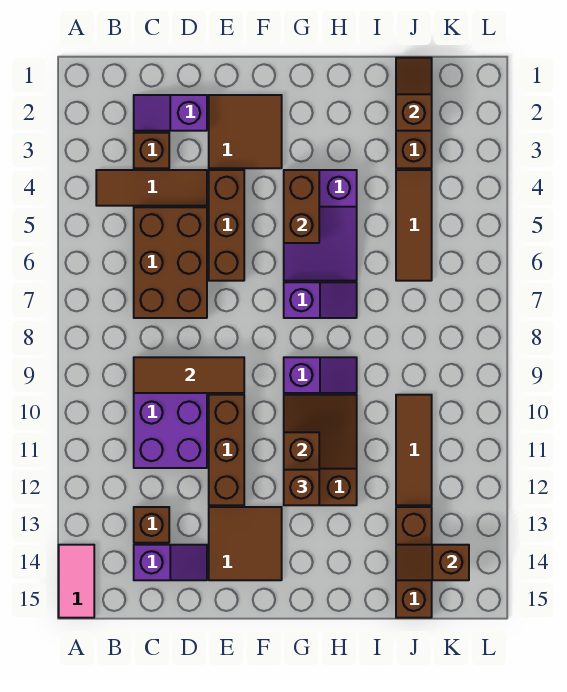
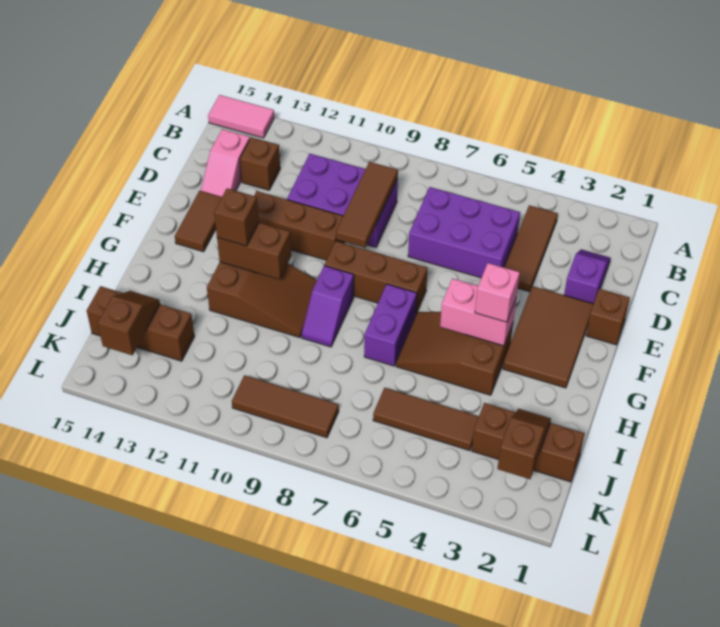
brown 1x1 brick [134,133,169,168] -> brown 1x1 brick moved to [586,289,630,345]
brown 2x3 brick [134,207,207,318] -> purple 2x3 brick [408,187,520,278]
purple 1x2 slope [134,545,207,580] -> pink 1x2 slope [201,129,250,197]
brown 2x2 tile [209,95,282,168] -> brown 2x3 tile [503,286,593,388]
brown 1x3 brick [209,170,244,281] -> brown 1x3 brick moved to [325,241,428,314]
brown 2x2 tile [209,507,282,580] -> brown 1x2 tile [175,191,222,252]
purple 2x3 slope [284,170,357,281] -> brown 2x3 slope [396,312,513,395]
brown 1x2 brick [284,170,319,243] -> pink 1x2 brick [440,279,516,346]
none -> pink 1x1 brick [475,263,520,322]
purple 1x2 slope [284,282,357,318] -> purple 1x2 brick [364,284,417,366]
brown 1x2 slope [396,58,432,131] -> brown 1x2 slope turned to [497,409,551,479]
brown 1x3 tile [396,395,432,505] -> brown 1x3 tile moved to [232,375,339,438]

